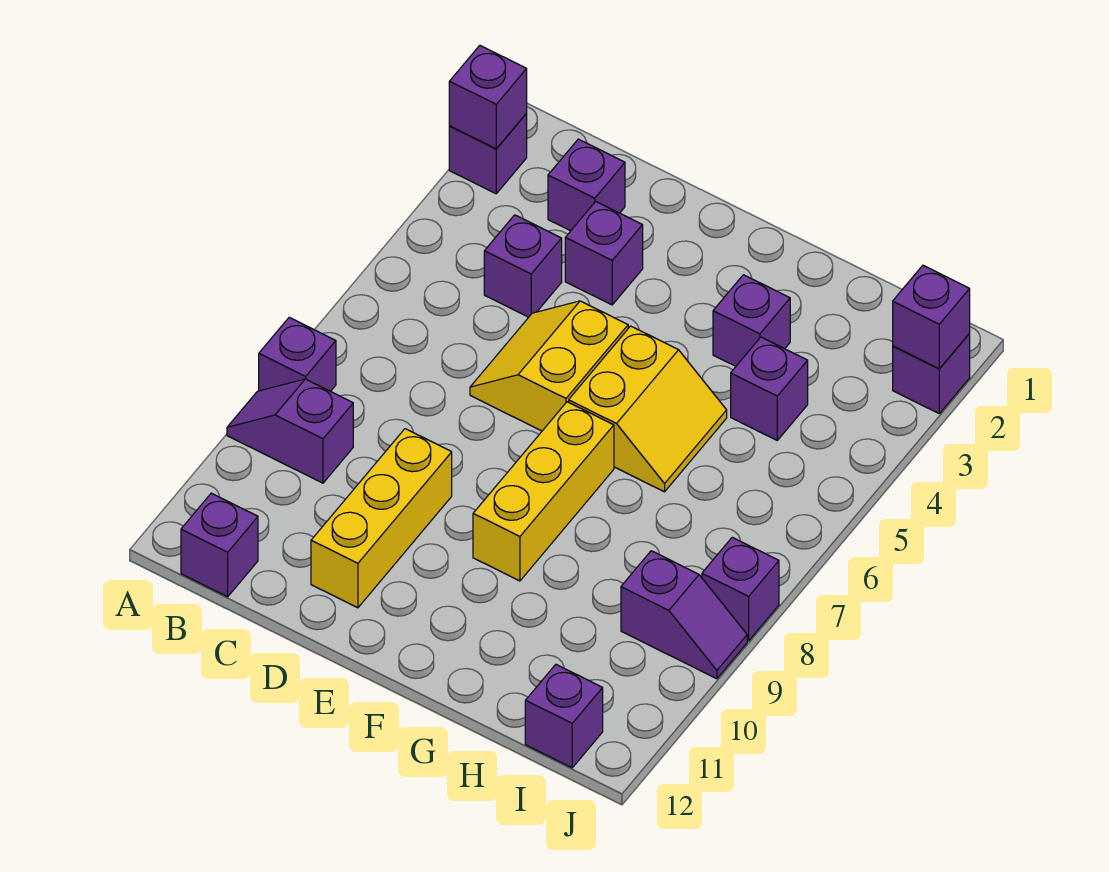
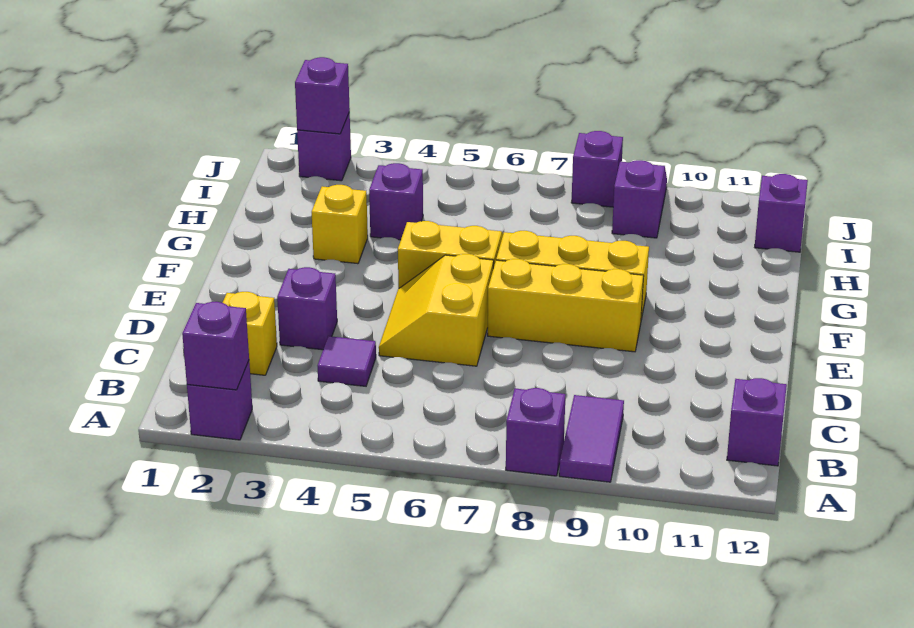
purple 1x2 slope [227,379,353,483] -> purple 1x2 tile [559,395,624,482]
purple 1x1 brick [548,139,625,231] -> yellow 1x1 brick [223,292,277,375]
purple 1x1 brick [484,215,562,317] -> purple 1x1 tile [317,336,376,386]
yellow 2x2 slope [470,301,628,431] -> yellow 2x2 slope turned to [379,254,494,366]
yellow 1x3 brick [311,429,452,608] -> yellow 1x3 brick moved to [488,259,644,352]
purple 1x1 brick [713,275,790,366] -> yellow 1x1 brick [312,185,368,264]

